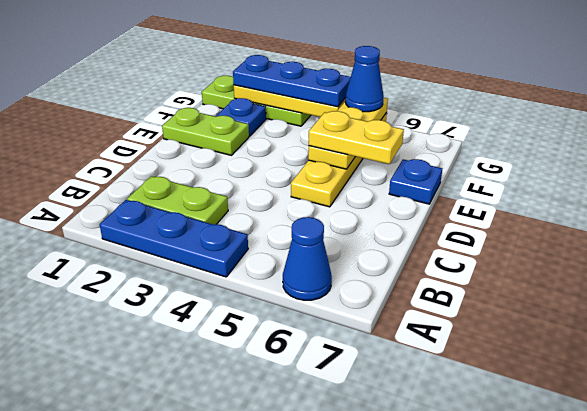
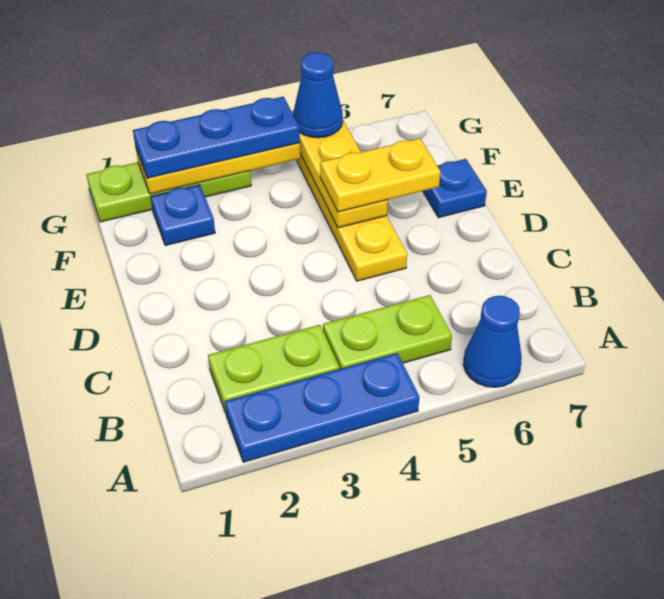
lime 1x2 plate [162,108,249,155] -> lime 1x2 plate moved to [323,295,452,369]

